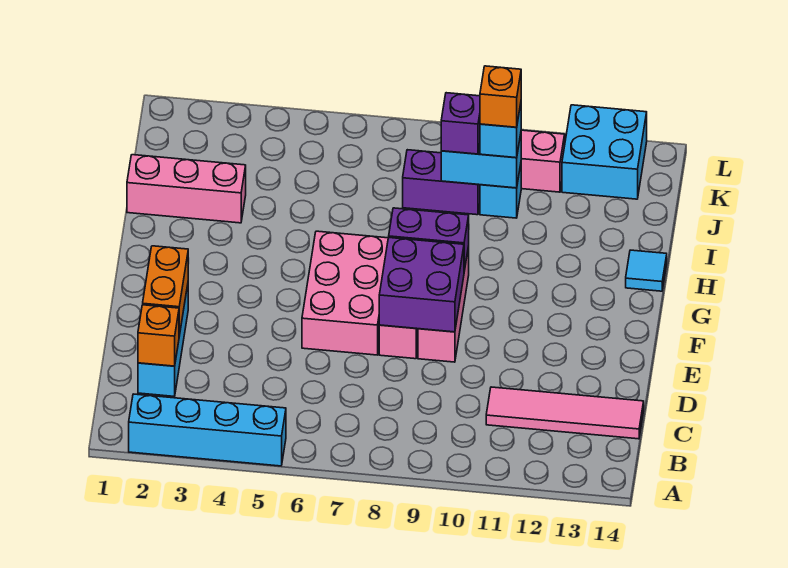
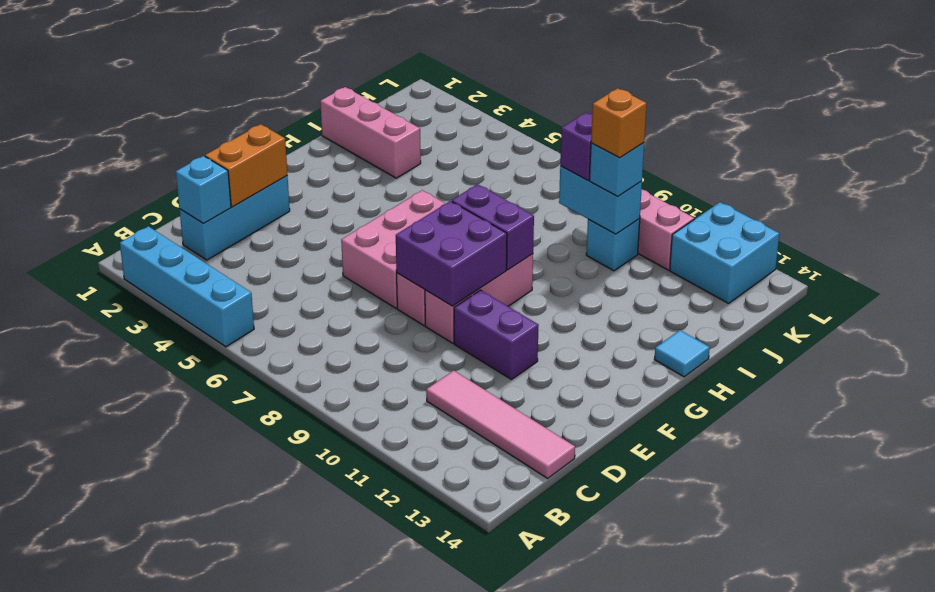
orange 1x1 brick [138,305,179,366] -> cyan 1x1 brick [176,156,231,224]
purple 1x2 brick [403,150,480,215] -> purple 1x2 brick moved to [454,290,539,379]

